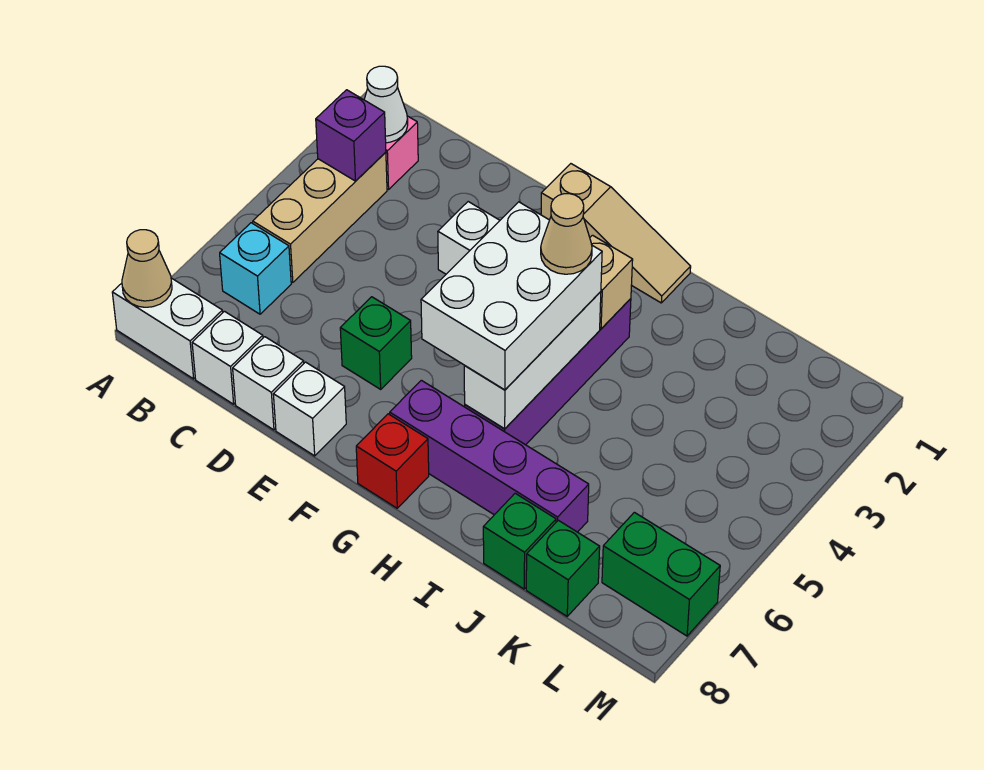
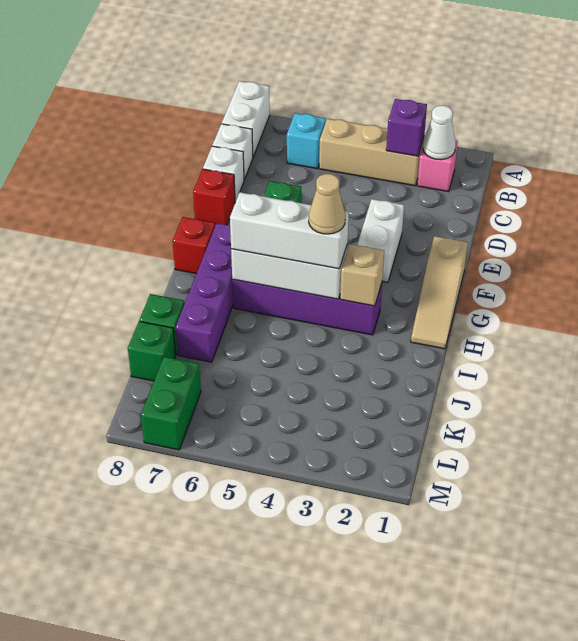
tan 1x1 cone [122,230,172,307] -> none
white 1x1 brick [273,362,346,456] -> red 1x1 brick [193,169,235,225]
white 2x3 brick [421,202,602,390] -> white 1x3 brick [230,192,349,269]

